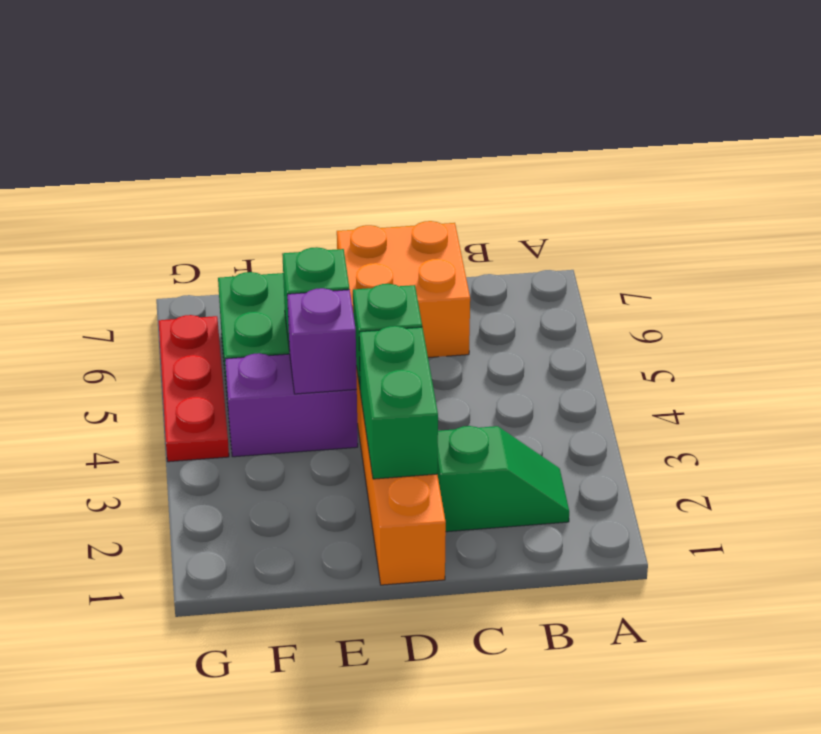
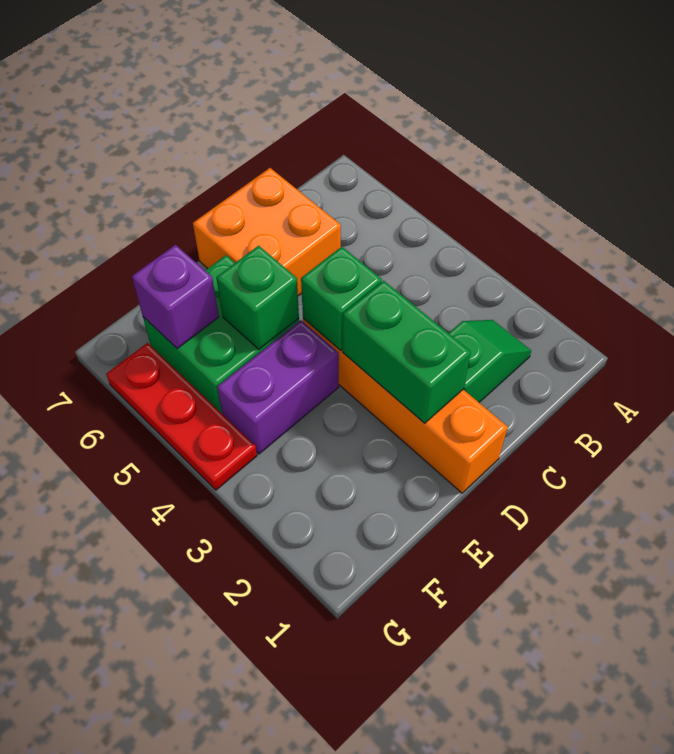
purple 1x1 brick [287,288,357,394] -> purple 1x1 brick moved to [132,245,219,348]

